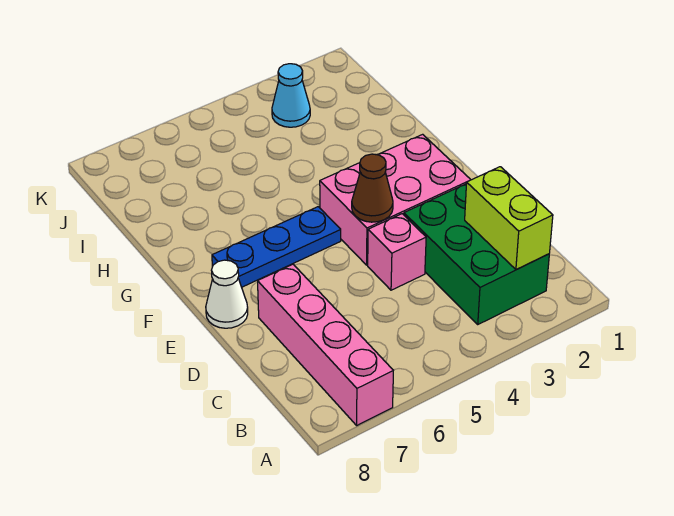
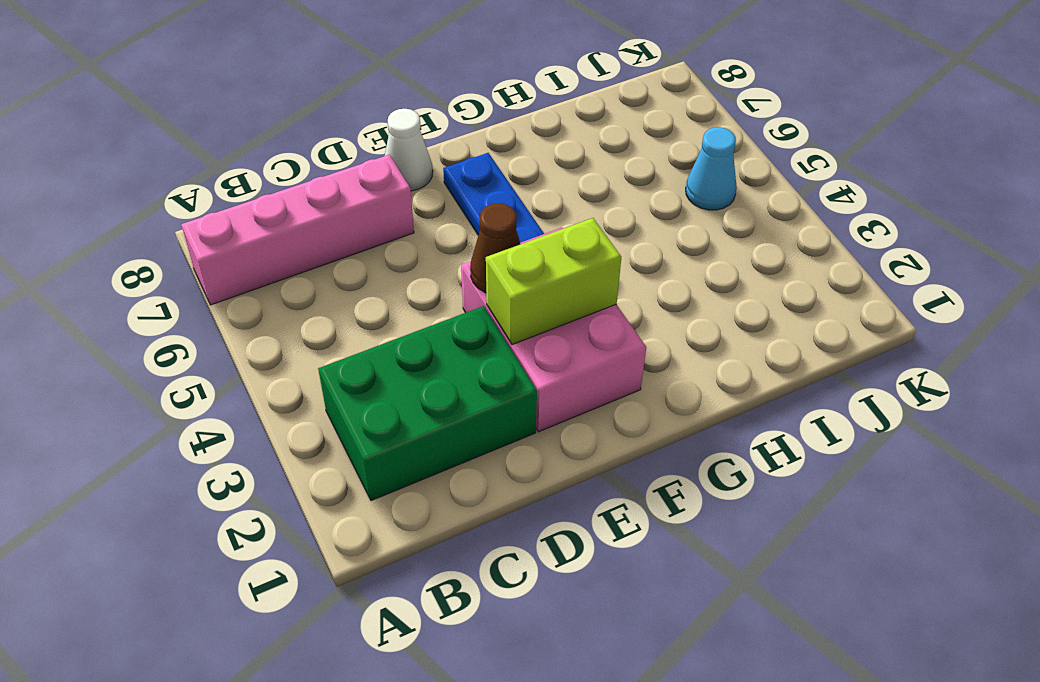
lime 1x2 brick [465,167,553,270] -> lime 1x2 brick moved to [486,218,621,345]
pink 1x1 brick [368,214,426,290] -> none
cyan 1x1 cone [272,64,310,127] -> cyan 1x1 cone moved to [686,127,737,210]

